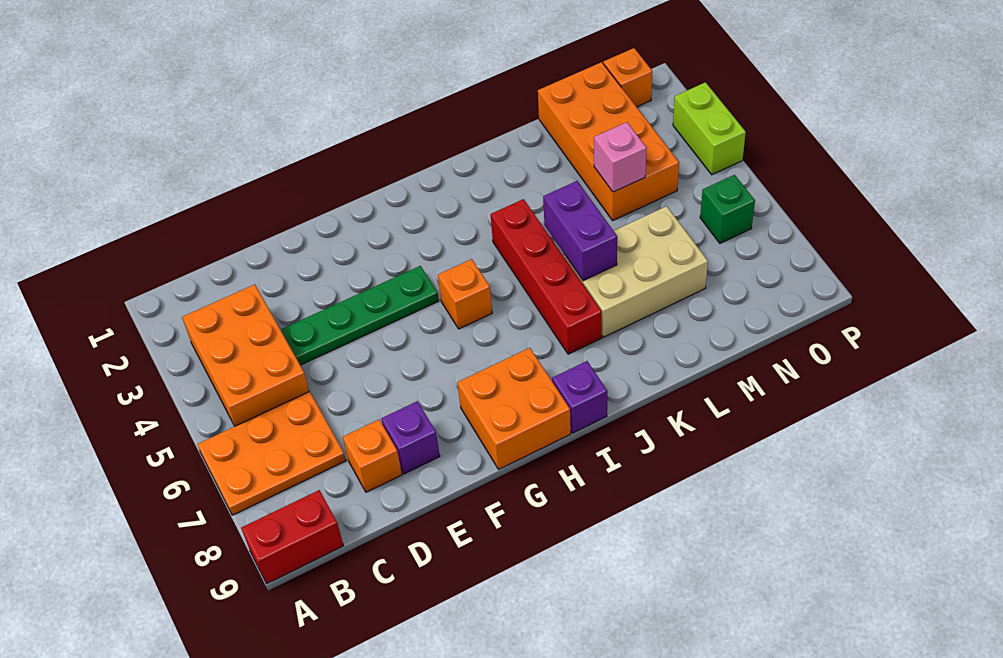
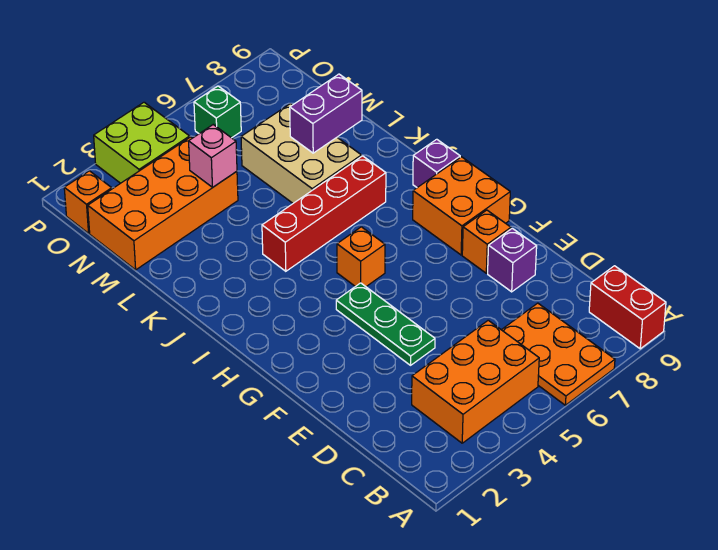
green 1x4 plate [281,266,439,365] -> green 1x3 plate [336,283,435,365]
orange 1x1 brick [343,420,402,492] -> orange 1x1 brick moved to [462,210,511,273]
purple 1x2 brick [543,181,617,281] -> purple 1x2 brick moved to [290,74,362,153]
lime 1x2 brick [673,82,746,175] -> lime 2x2 brick [94,102,190,183]

